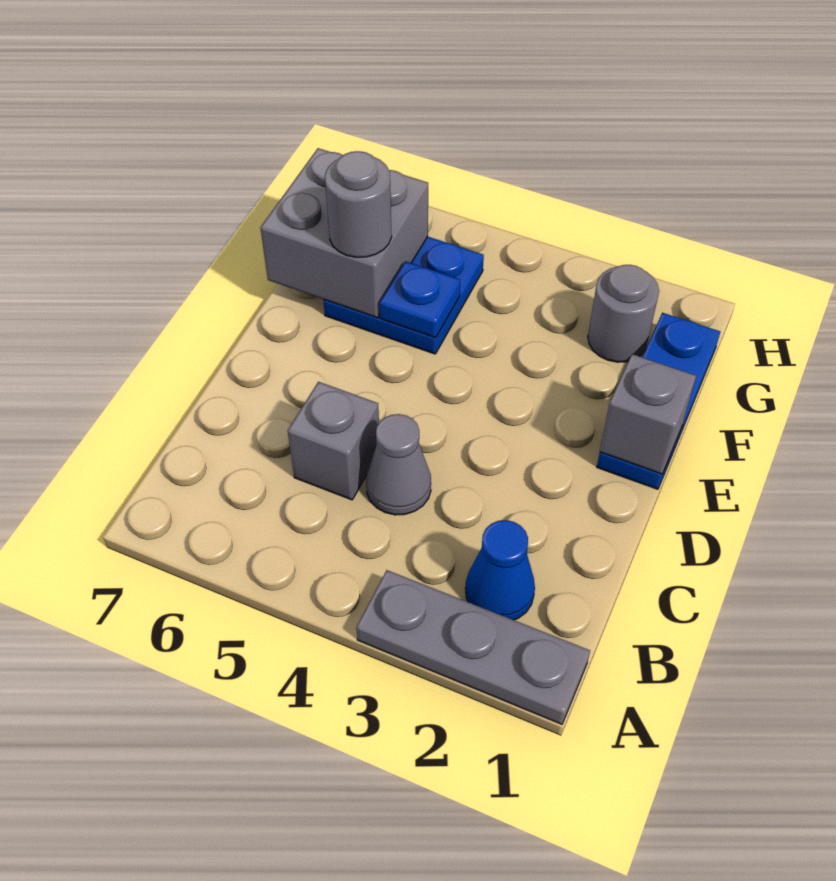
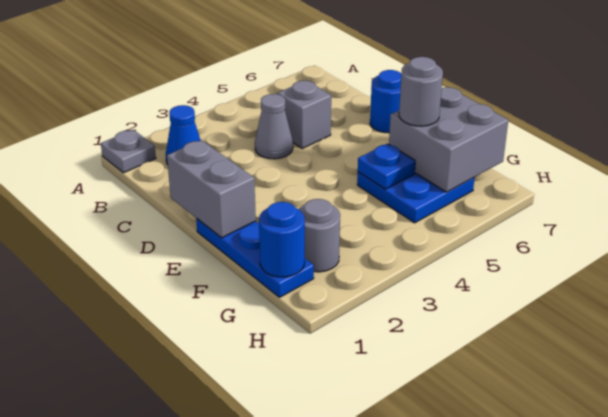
grey 1x3 plate [356,570,590,724] -> grey 1x1 plate [101,130,156,173]
none -> blue 1x1 round brick [370,70,401,133]
grey 1x1 brick [600,354,696,474] -> grey 1x2 brick [167,140,256,238]
none -> blue 1x1 round brick [259,202,305,277]

